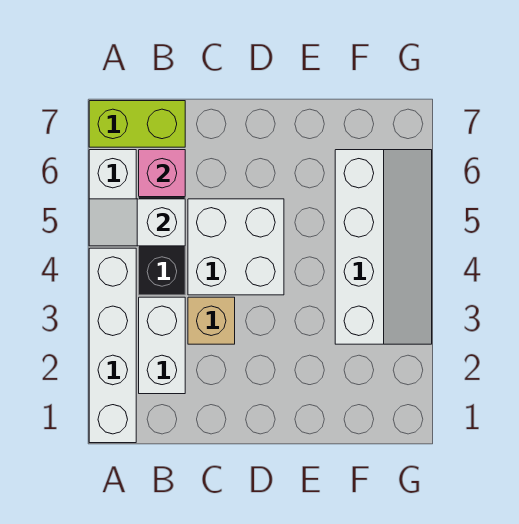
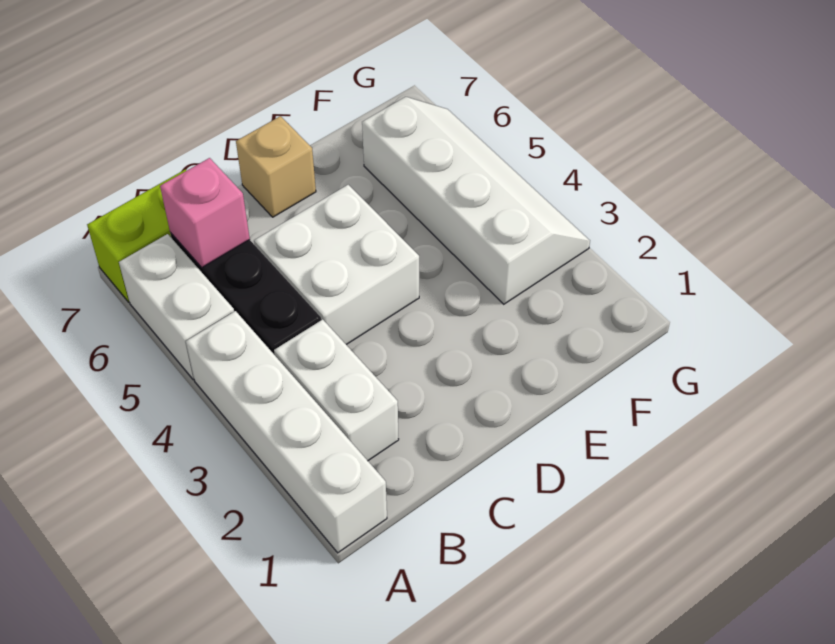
white 1x2 slope [89,199,185,246] -> none
tan 1x1 brick [188,297,235,344] -> tan 1x1 brick moved to [236,116,316,217]

